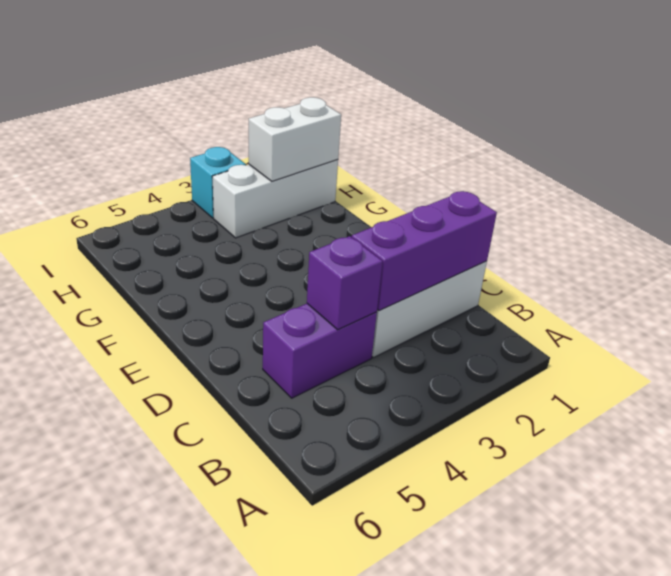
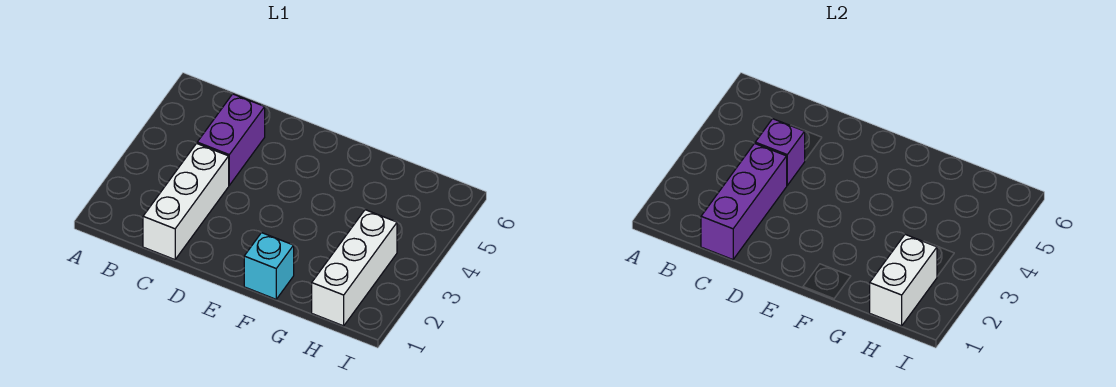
cyan 1x1 brick [190,147,246,218] -> cyan 1x1 brick moved to [244,233,294,299]

